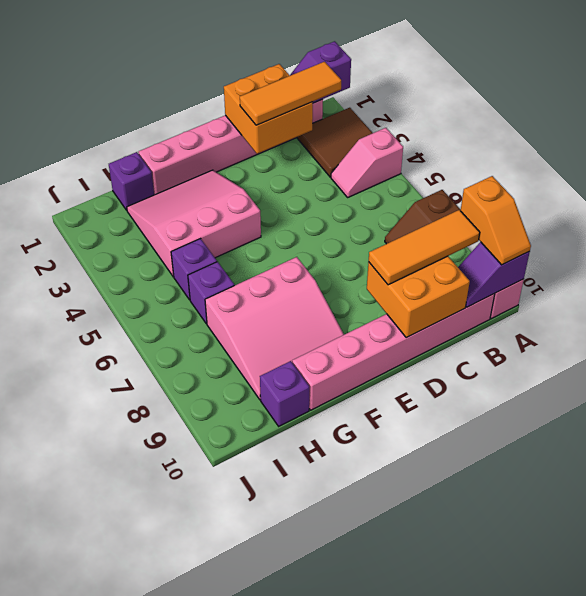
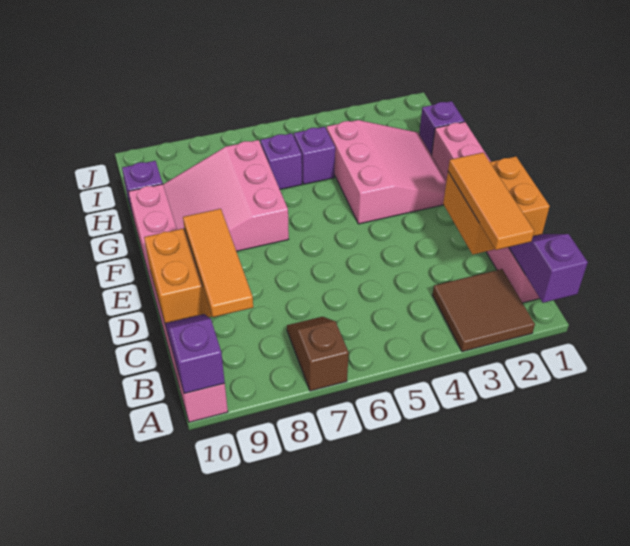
pink 1x2 slope [331,128,403,197] -> none
orange 1x2 slope [460,176,531,265] -> none

